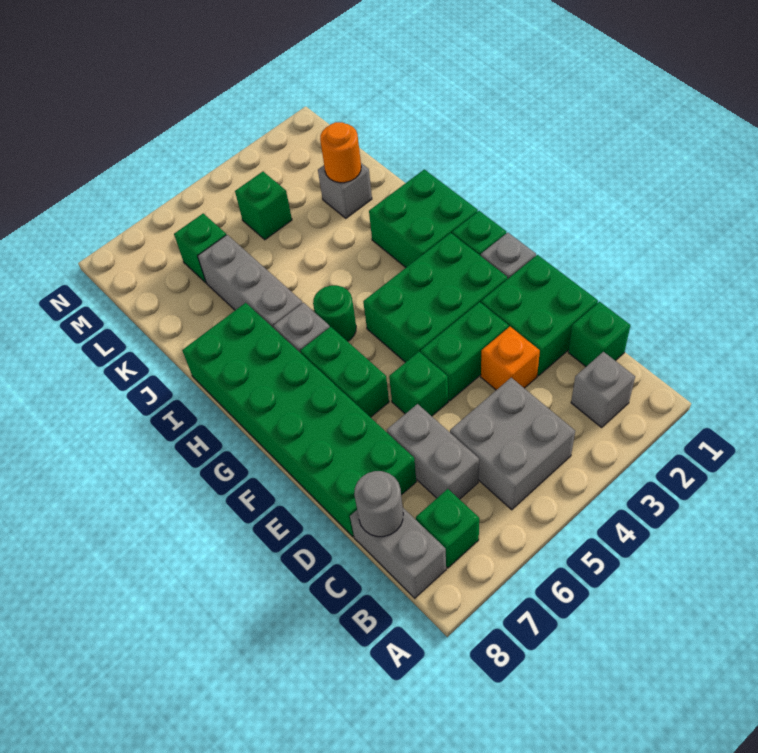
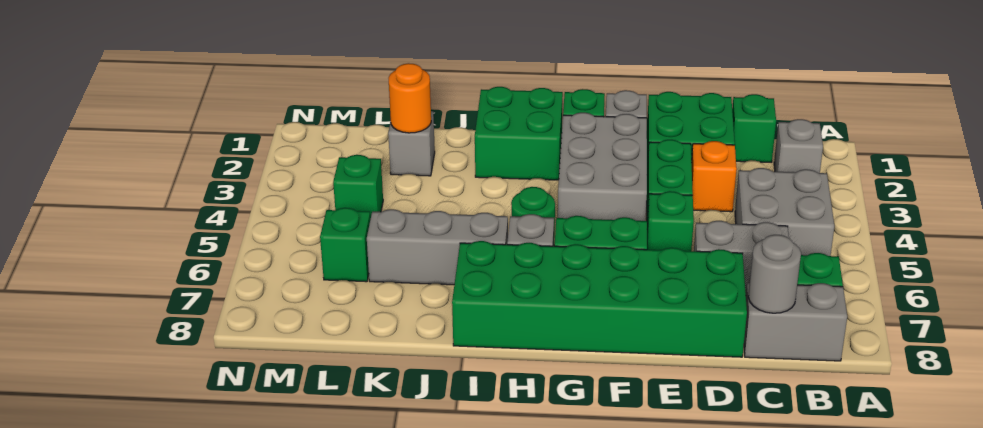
green 2x3 brick [363,233,507,362] -> grey 2x3 brick [558,113,647,221]

